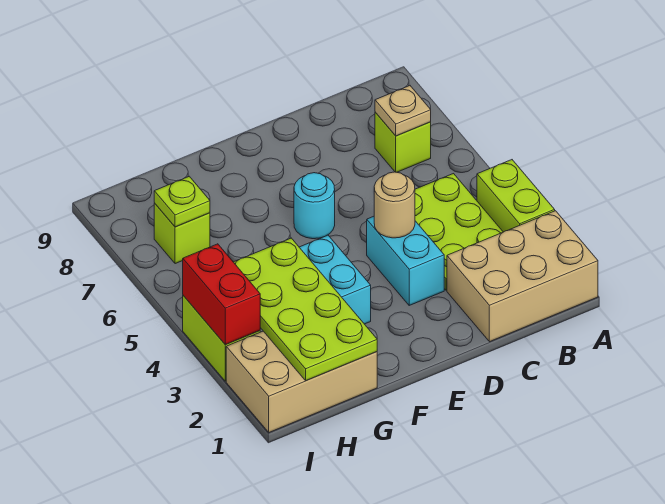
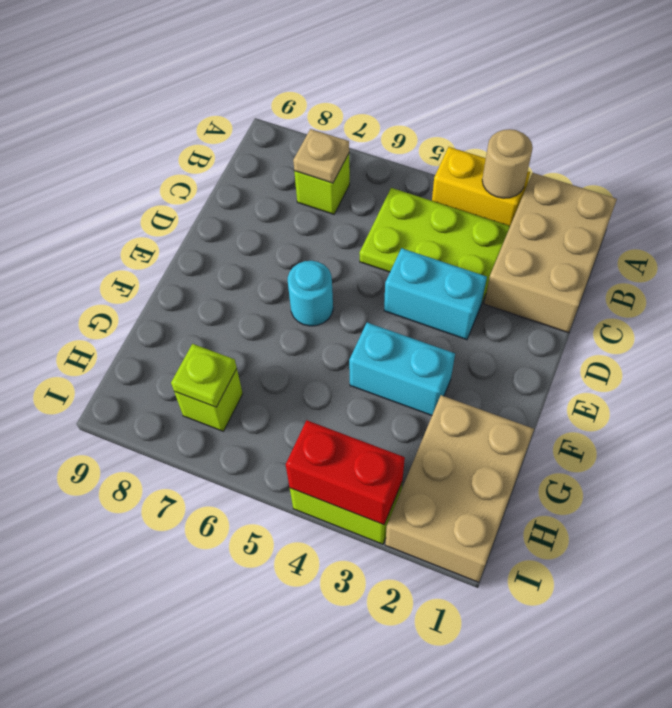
lime 1x2 brick [477,160,555,232] -> yellow 1x2 brick [432,147,530,226]
tan 1x1 round brick [374,172,415,238] -> tan 1x1 round brick moved to [482,129,533,198]
lime 2x4 plate [234,238,377,381] -> none

